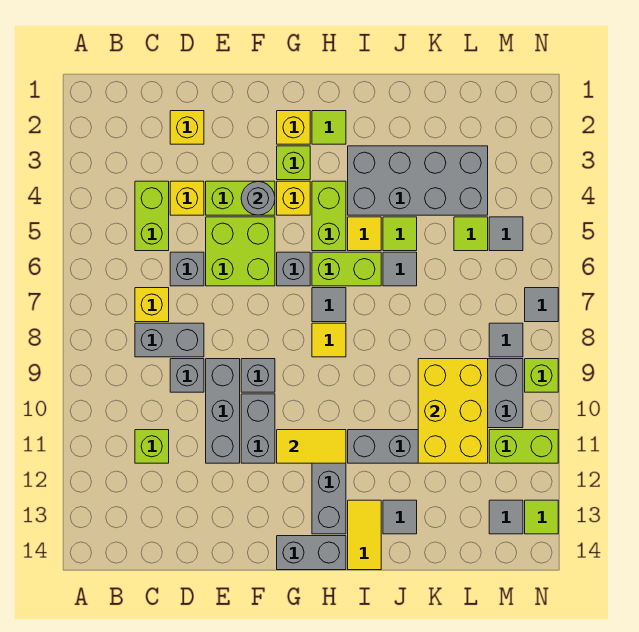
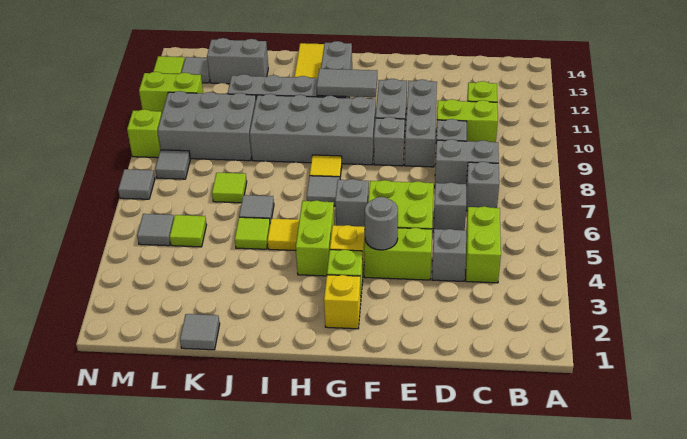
yellow 1x1 brick [135,288,169,322] -> grey 1x1 brick [466,162,499,211]
yellow 1x1 brick [170,111,204,144] -> none
yellow 1x1 brick [170,181,204,215] -> grey 1x1 brick [432,229,466,281]
yellow 1x2 tile [277,430,346,463] -> grey 1x2 tile [317,69,377,97]
grey 1x2 brick [277,536,346,570] -> grey 1x2 brick moved to [207,38,268,84]
lime 1x1 tile [312,111,346,144] -> lime 1x1 tile moved to [212,173,247,203]
lime 1x2 brick [312,252,381,286] -> lime 1x2 brick moved to [436,99,498,142]
grey 2x4 brick [348,146,488,215] -> grey 2x4 brick moved to [250,94,376,165]
grey 1x1 tile [383,500,417,534] -> grey 1x1 tile moved to [180,314,220,350]
yellow 2x3 brick [418,359,488,463] -> none

